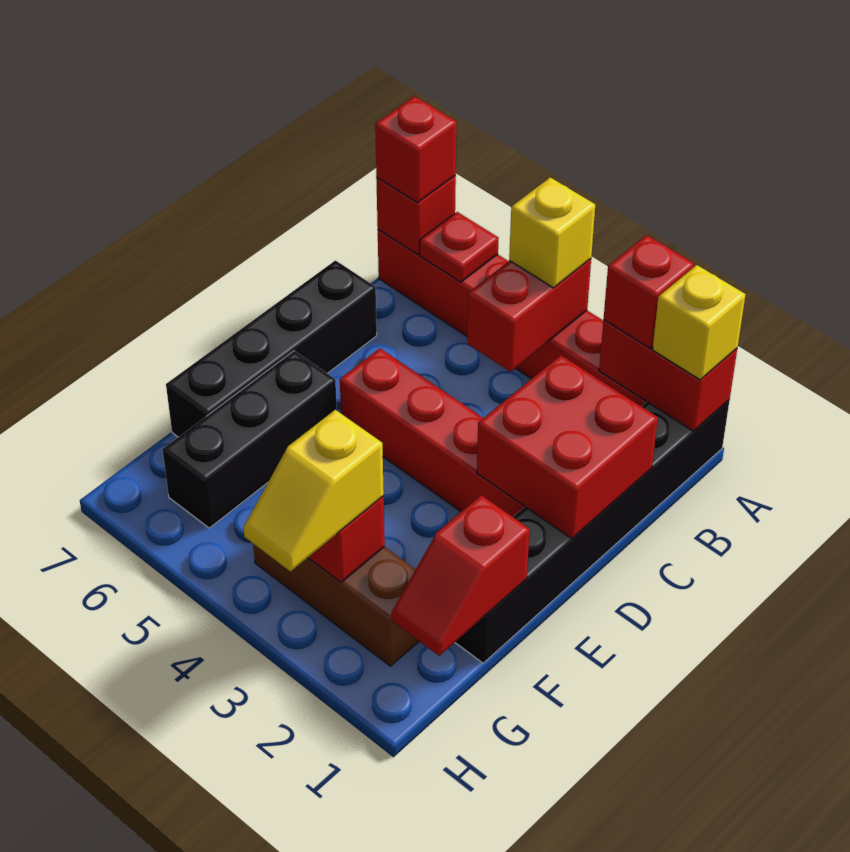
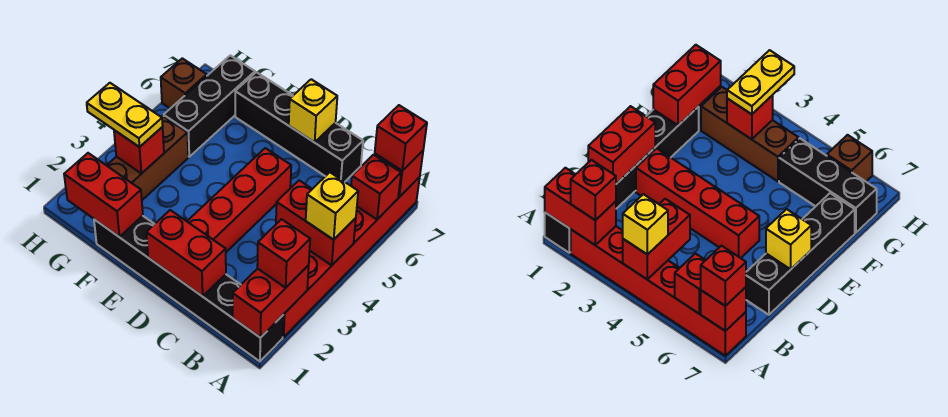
yellow 1x1 brick [652,265,746,380] -> yellow 1x1 brick moved to [289,79,337,142]
red 1x1 plate [420,212,499,282] -> red 1x1 brick [351,155,401,219]
red 2x2 brick [477,355,658,539] -> red 1x2 brick [146,210,226,296]
black 1x3 brick [162,351,337,528] -> black 1x3 brick turned to [164,55,255,157]
red 1x2 slope [392,495,530,656] -> red 1x2 brick [64,153,143,237]
yellow 1x2 slope [244,410,384,571] -> yellow 1x2 plate [87,83,163,147]
none -> brown 1x1 brick [161,58,207,108]

